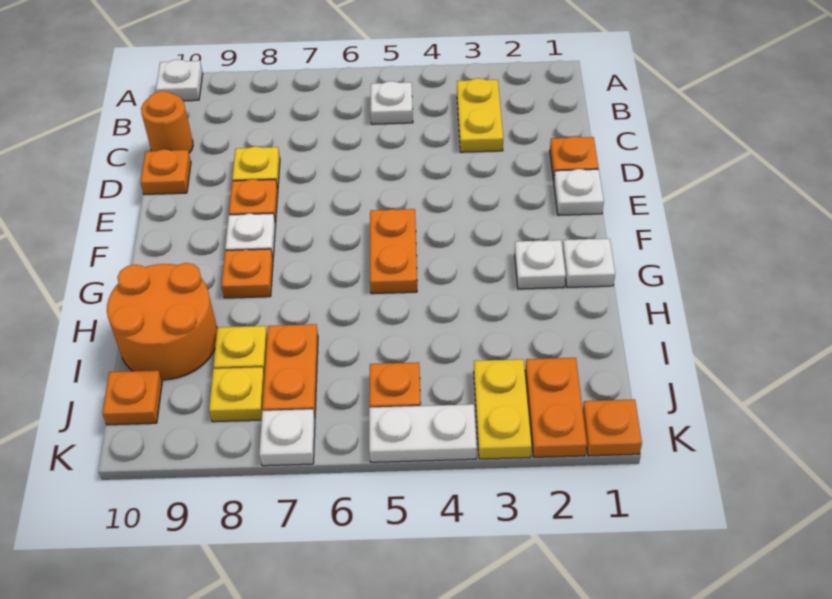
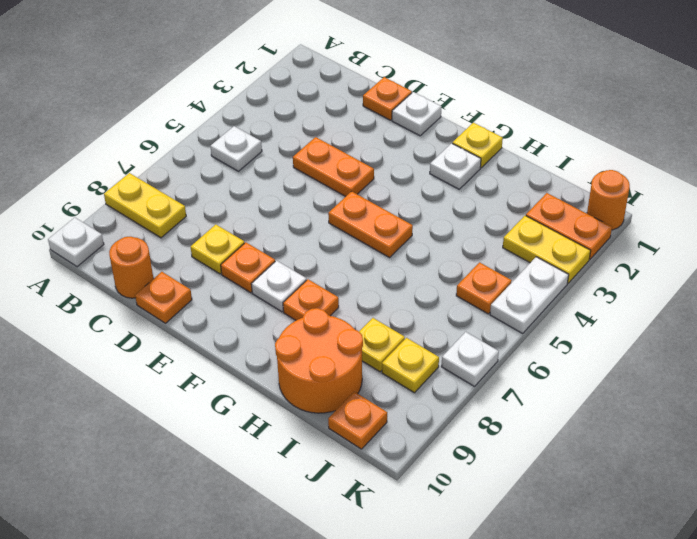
yellow 1x2 plate [457,78,503,152] -> yellow 1x2 plate moved to [104,173,186,238]
white 1x1 plate [563,239,615,287] -> yellow 1x1 plate [452,123,503,168]
orange 1x2 plate [263,324,318,417] -> orange 1x2 plate moved to [293,137,374,197]
orange 1x1 plate [583,399,642,456] -> orange 1x1 round brick [587,170,630,230]

